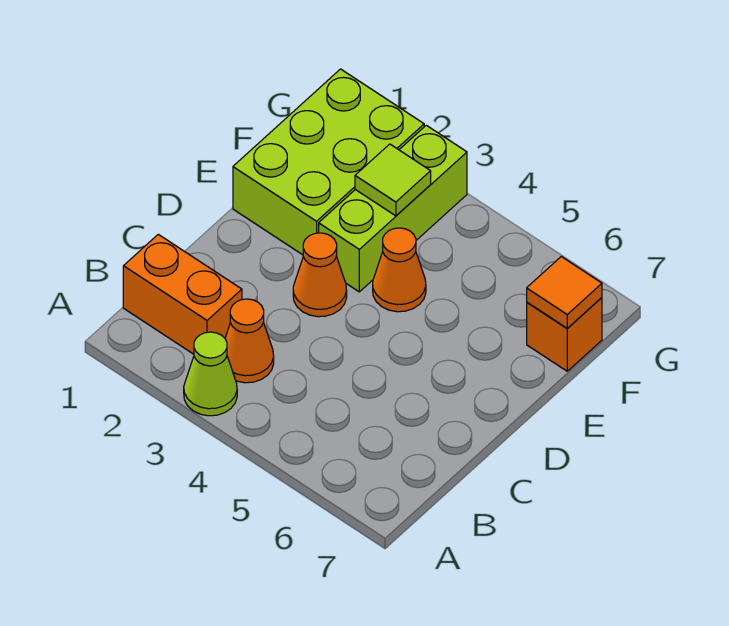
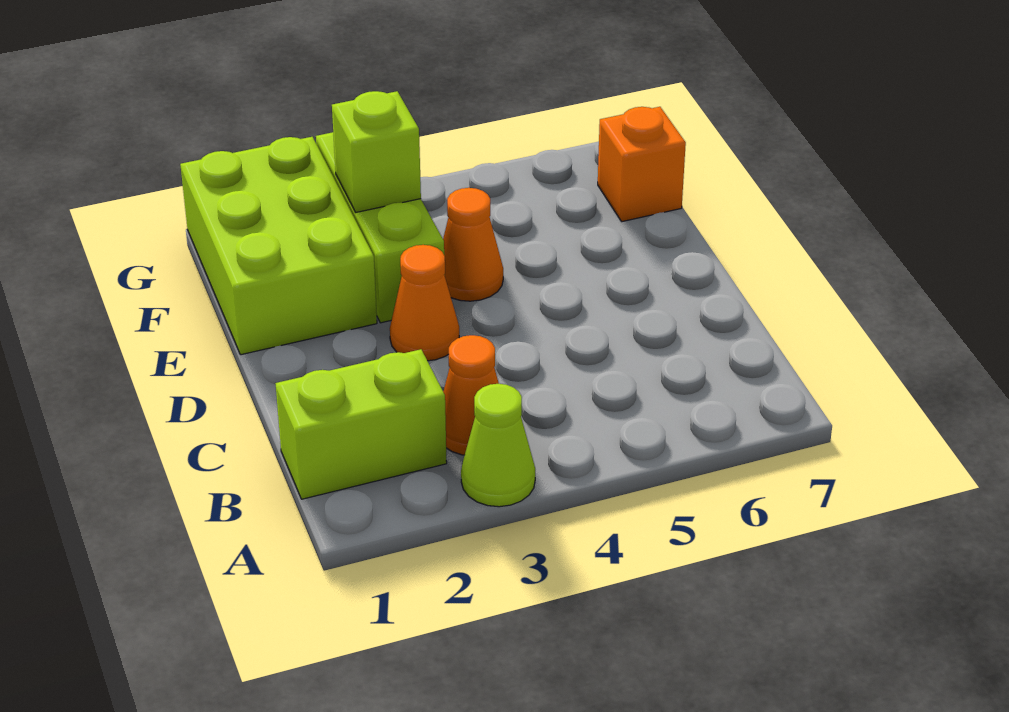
orange 1x2 brick [123,234,242,354] -> lime 1x2 brick [276,349,447,499]
lime 1x1 tile [355,144,431,216] -> lime 1x1 brick [332,91,421,212]
orange 1x1 tile [527,257,602,328] -> none

